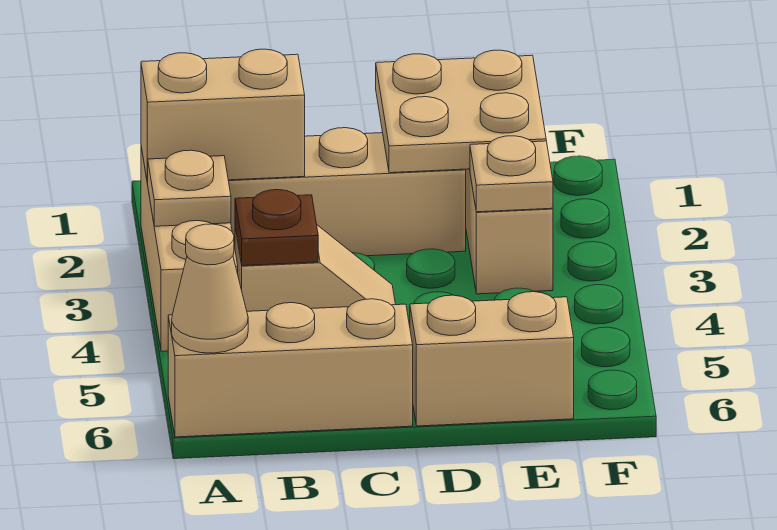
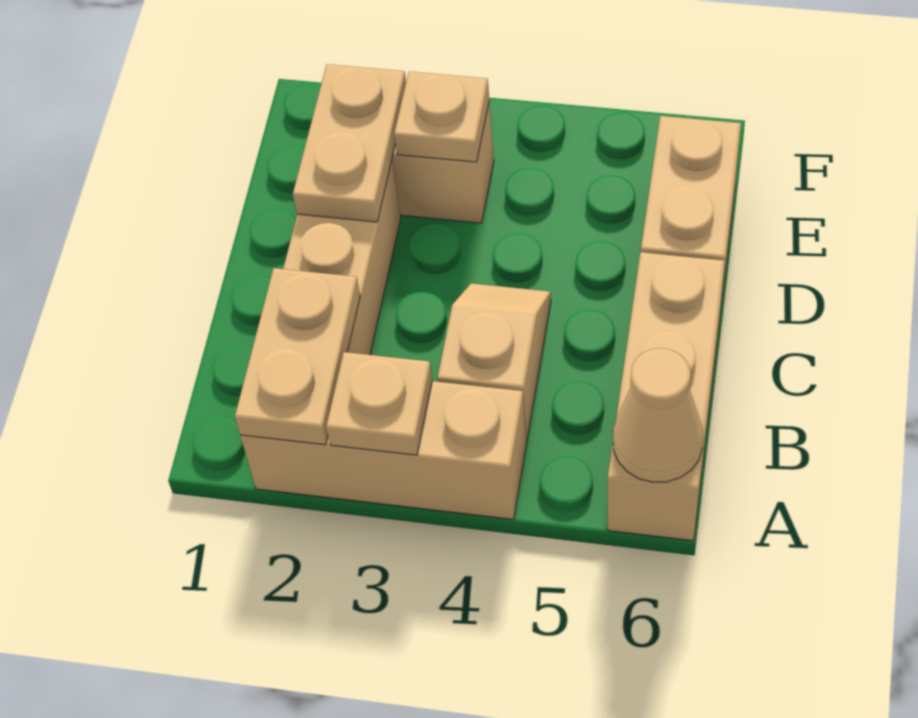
tan 1x2 brick [141,49,305,183] -> tan 1x2 plate [235,268,360,445]
brown 1x1 plate [235,190,318,266] -> none
tan 2x2 plate [376,50,546,173] -> tan 1x2 plate [293,64,406,222]

